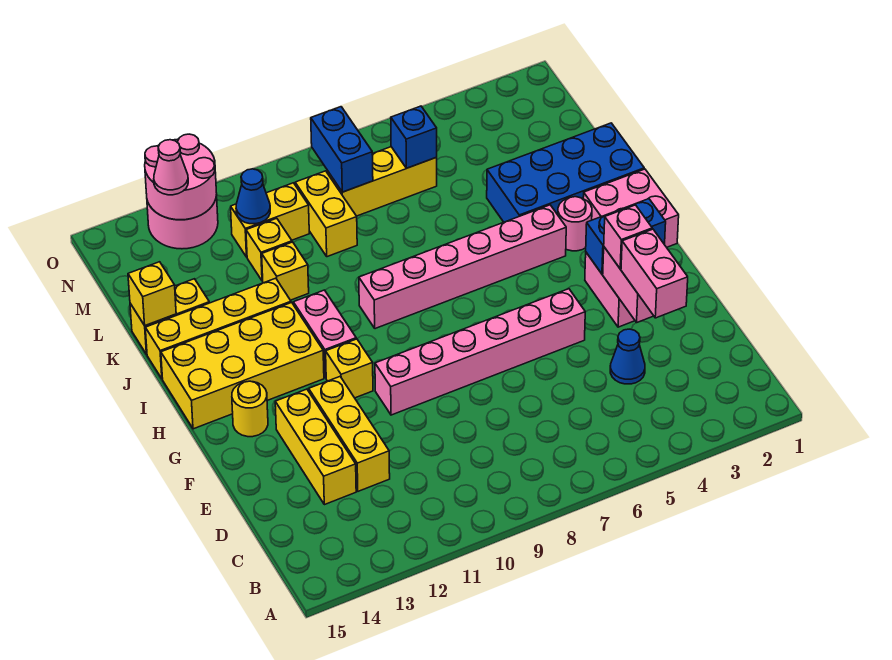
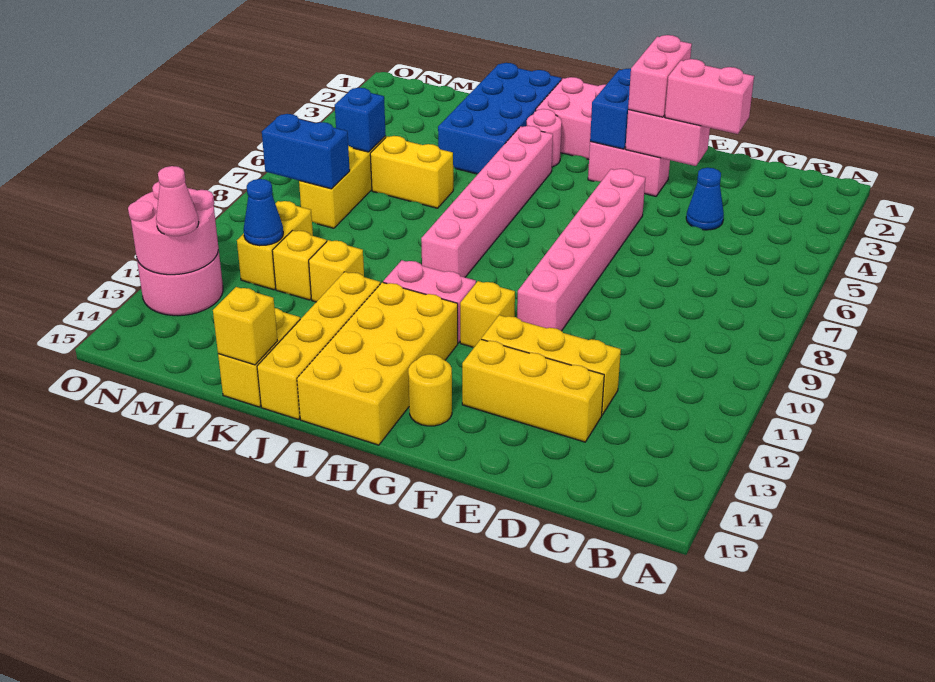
pink 1x1 brick [604,205,652,269] -> pink 1x2 brick [628,35,692,117]
yellow 1x2 brick [295,171,357,257] -> yellow 1x2 brick moved to [370,136,453,208]

